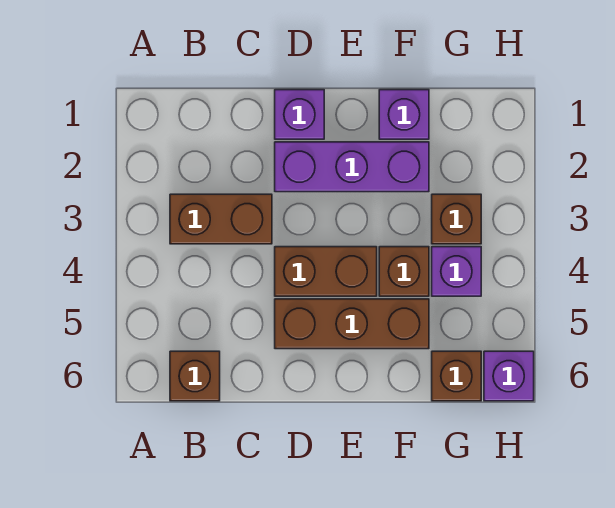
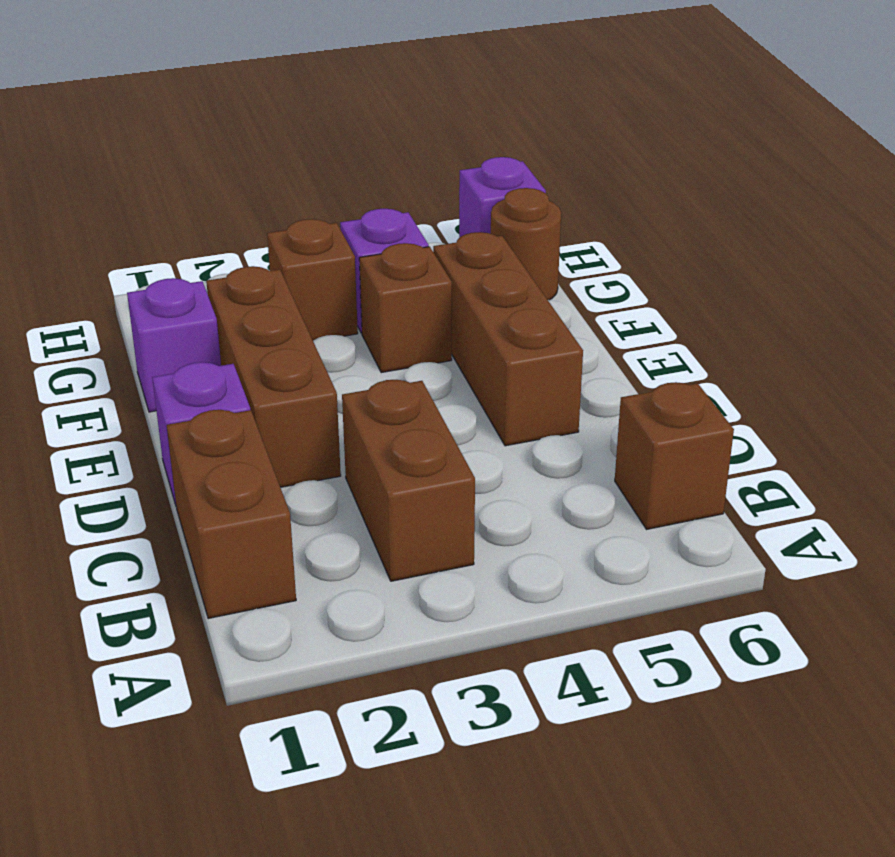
purple 1x3 brick [275,142,429,192] -> brown 1x3 brick [206,266,341,487]
brown 1x2 brick [275,247,377,296] -> brown 1x2 brick moved to [167,410,296,619]
brown 1x1 brick [432,351,481,401] -> brown 1x1 round brick [491,188,561,300]

